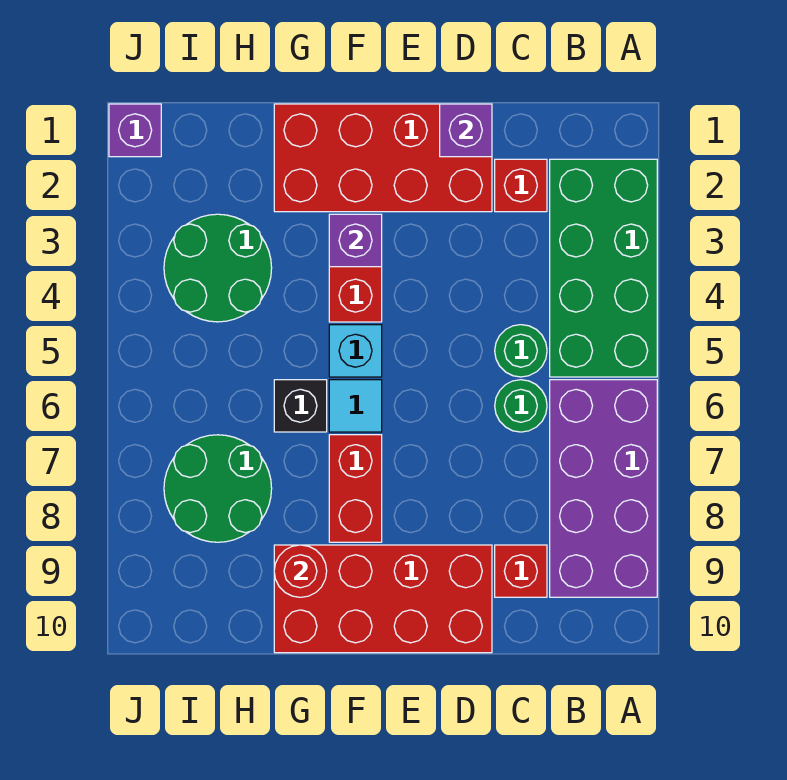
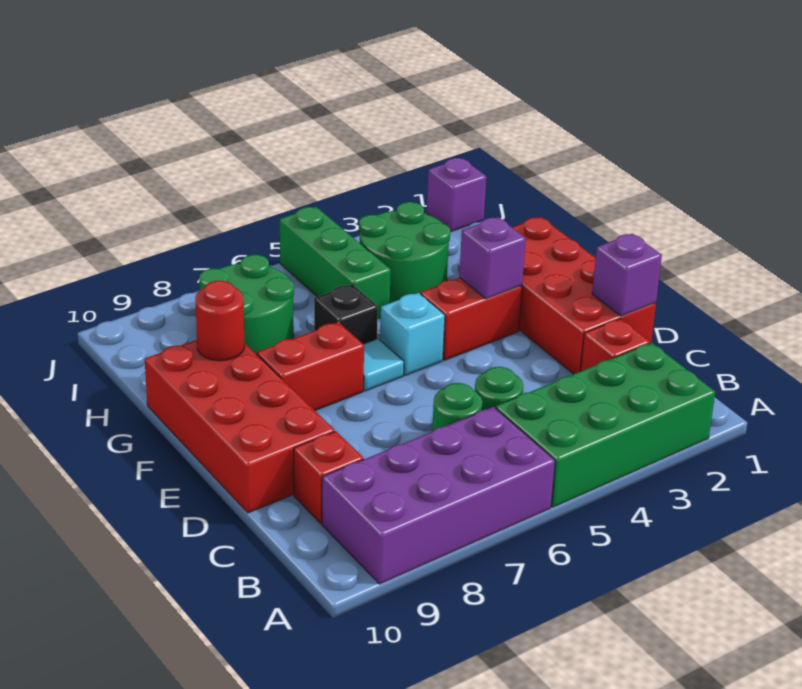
none -> green 1x3 brick [280,207,391,319]

